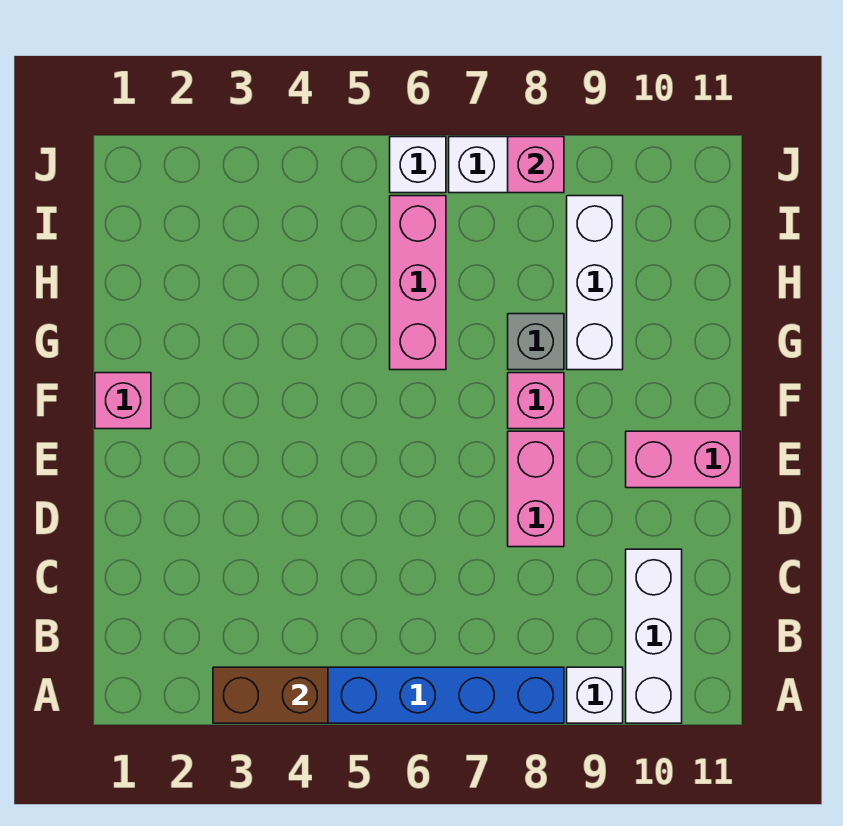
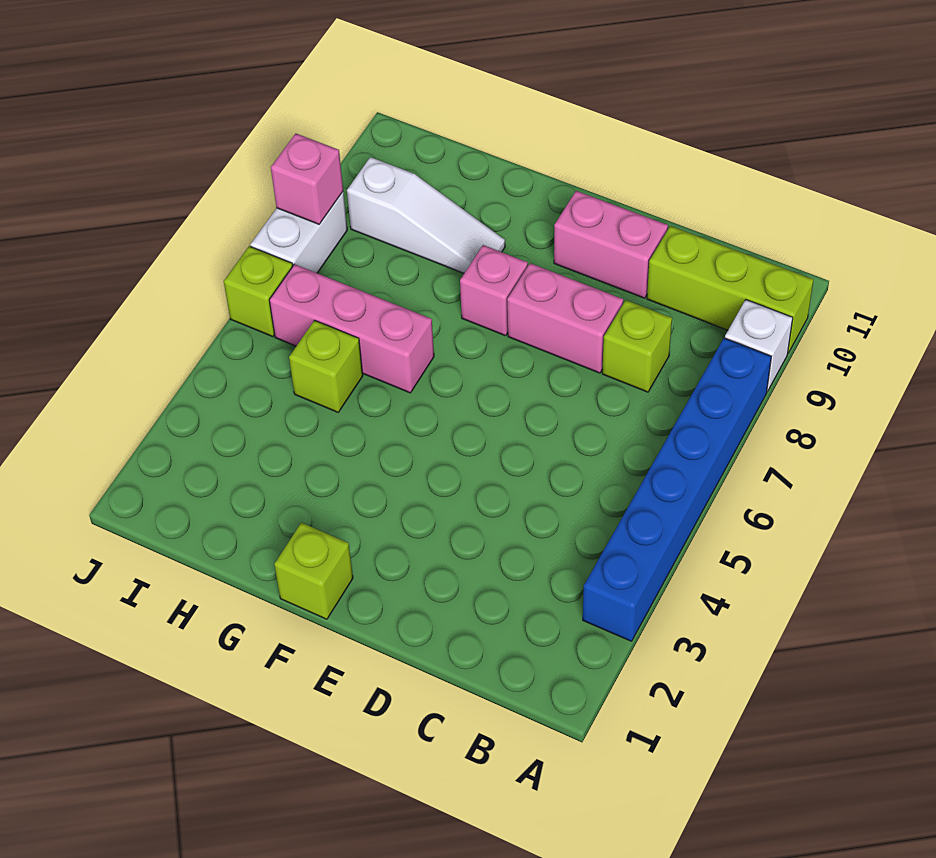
brown 1x2 brick [213,667,328,723] -> none
white 1x3 brick [626,549,682,723] -> lime 1x3 brick [647,226,813,353]
none -> lime 1x1 brick [602,300,672,392]
pink 1x2 brick [626,431,741,488] -> pink 1x2 brick turned to [554,191,668,298]
pink 1x1 brick [95,373,151,429] -> lime 1x1 brick [274,523,353,619]
grey 1x1 brick [508,314,564,370] -> none
white 1x3 brick [567,196,623,370] -> white 1x3 slope [347,157,505,273]
none -> lime 1x1 brick [289,320,363,412]
white 1x1 brick [390,137,446,193] -> lime 1x1 brick [224,246,293,337]

